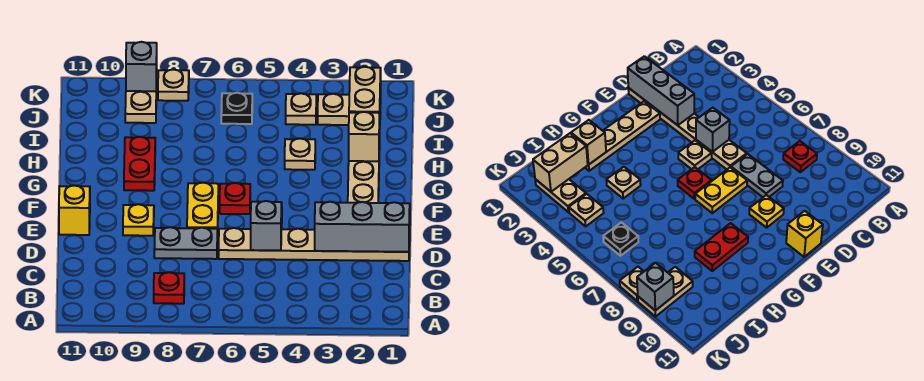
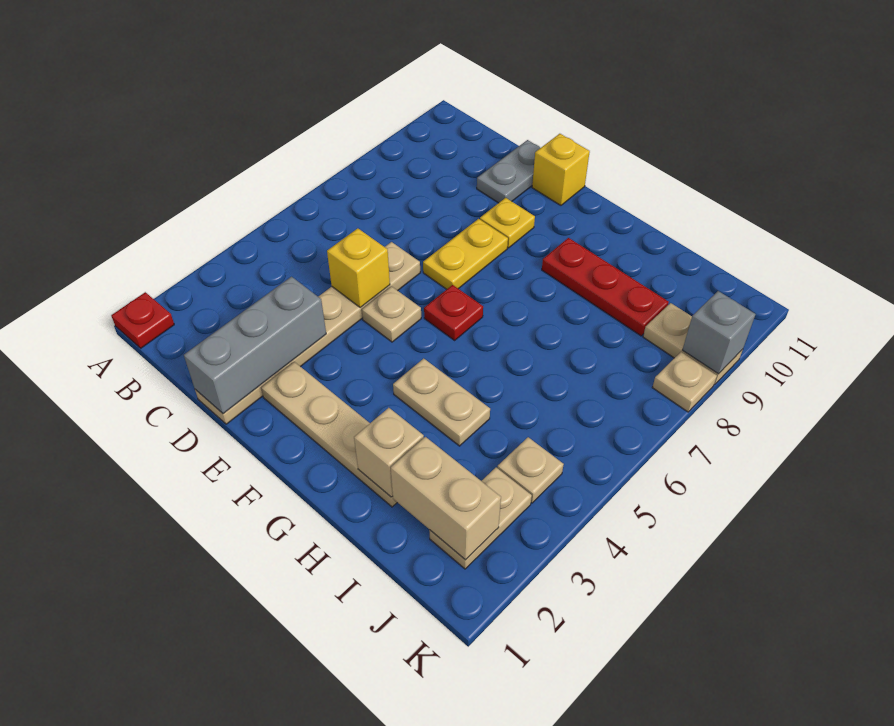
red 1x1 plate [154,272,184,304] -> red 1x1 plate moved to [111,292,174,348]
grey 1x1 brick [251,201,282,250] -> yellow 1x1 brick [327,228,390,308]
grey 1x2 plate [154,227,217,259] -> grey 1x2 plate moved to [477,140,540,203]
yellow 1x2 plate [187,183,218,235] -> yellow 1x2 plate turned to [423,219,508,289]
red 1x2 plate [124,137,155,191] -> red 1x3 plate [542,238,669,336]
tan 1x1 plate [285,139,315,170] -> tan 1x2 plate [393,358,490,446]
black 1x1 plate [221,93,252,124] -> none

